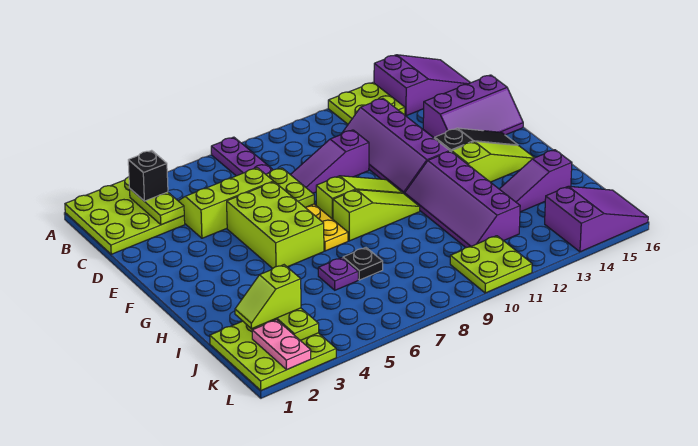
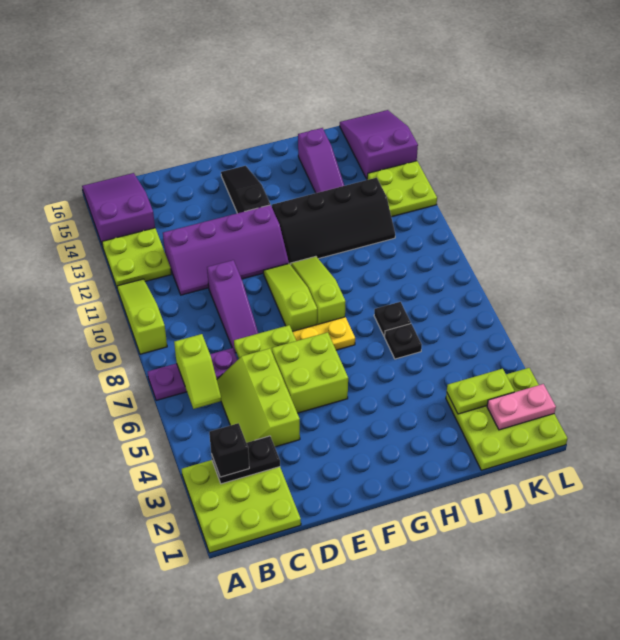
lime 1x2 plate [130,189,184,225] -> black 1x2 plate [211,436,280,484]
purple 2x3 slope [423,75,523,138] -> none
lime 2x3 brick [227,182,324,268] -> lime 2x2 brick [272,332,348,413]
purple 2x4 slope [405,151,520,248] -> black 2x4 slope [272,177,395,265]
lime 1x3 slope [452,141,534,182] -> lime 1x3 slope moved to [117,279,167,354]
purple 1x1 plate [318,258,358,290] -> black 1x1 plate [385,324,422,359]
lime 1x2 slope [235,265,301,329] -> lime 1x2 slope moved to [174,334,221,409]
lime 2x2 plate [450,236,532,293] -> lime 2x2 plate moved to [367,161,437,217]

